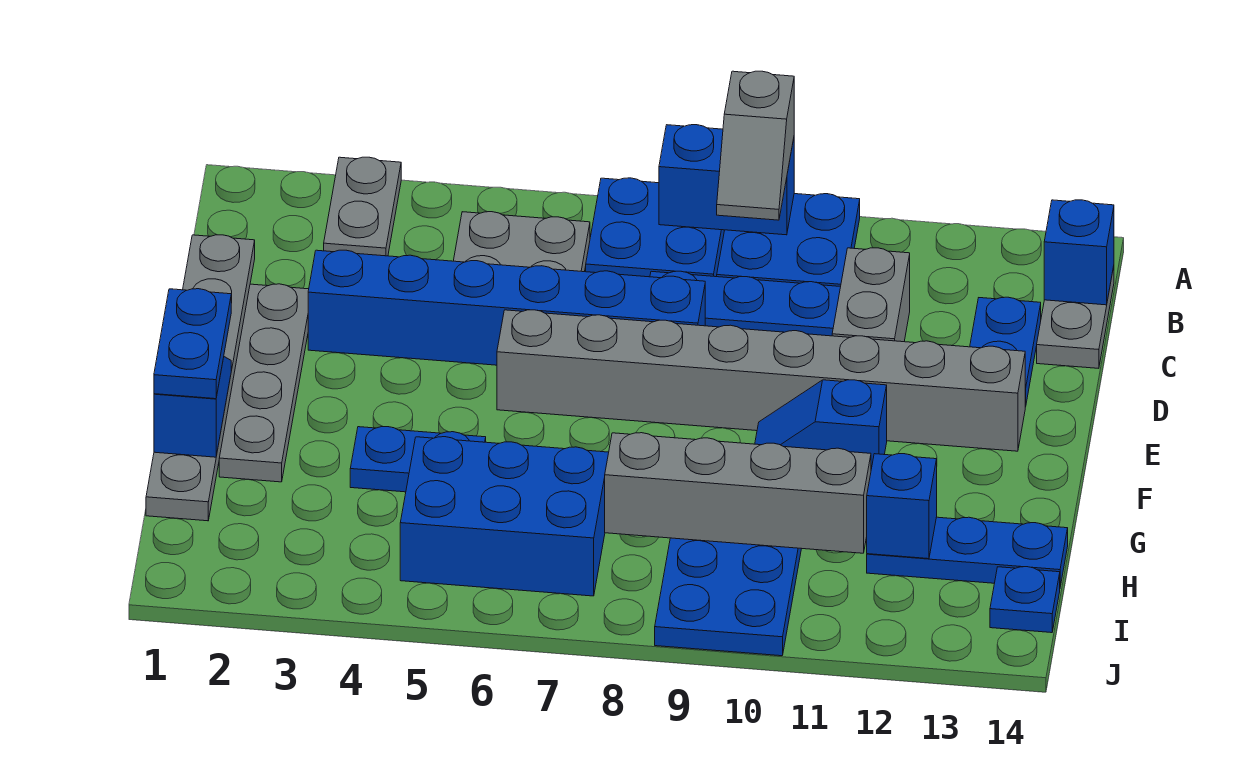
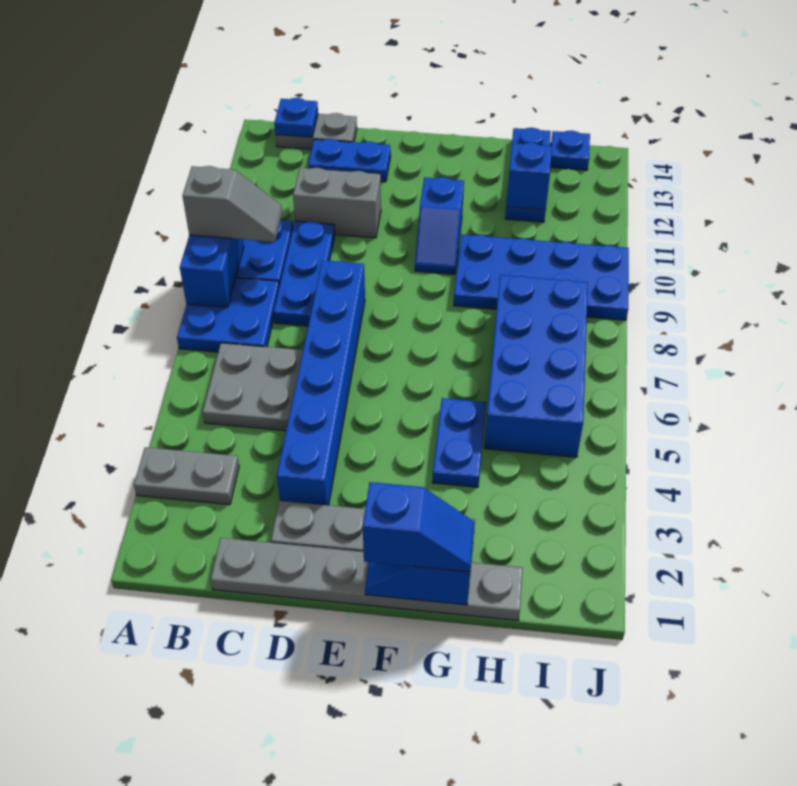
blue 1x1 brick [1044,200,1114,305] -> blue 1x1 plate [274,98,318,137]
grey 1x8 brick [497,310,1025,451] -> none
blue 1x2 plate [154,289,231,399] -> blue 1x2 slope [363,482,475,572]
blue 2x3 brick [400,437,609,596] -> blue 2x4 brick [484,275,588,457]
grey 1x4 brick [605,433,871,553] -> none

